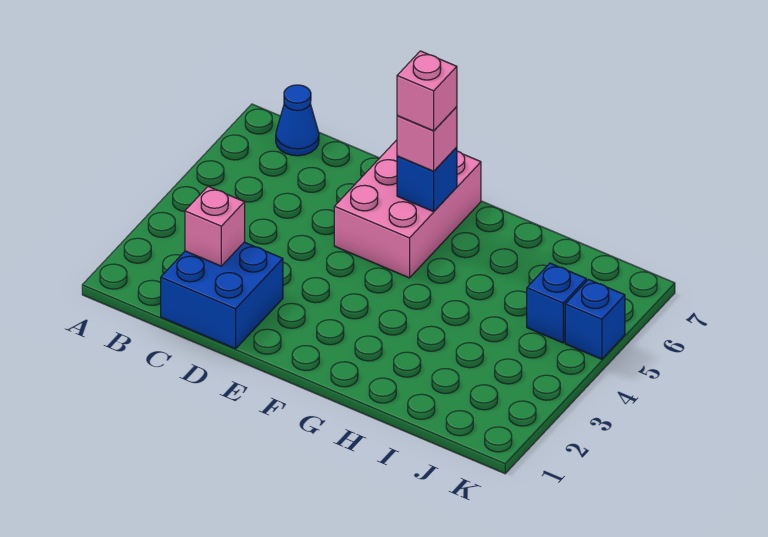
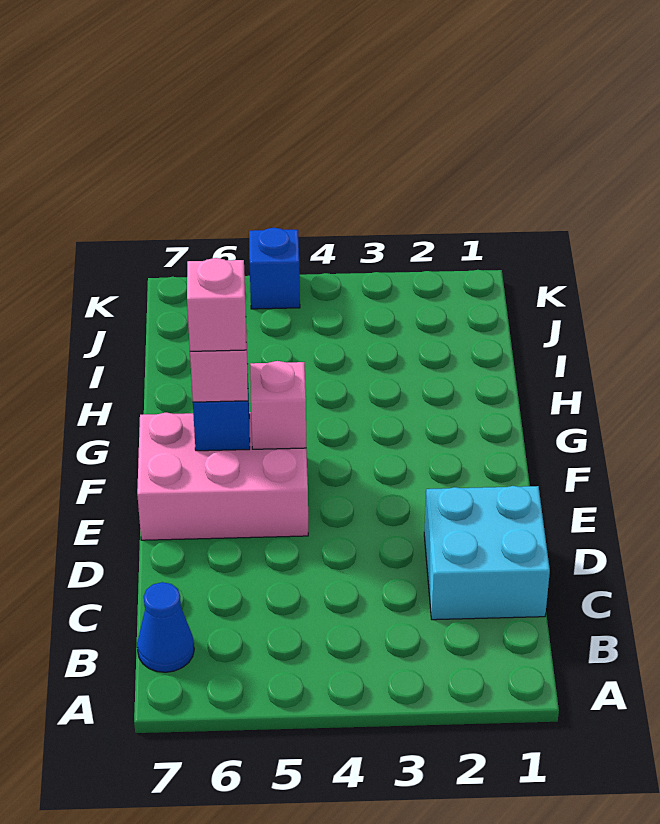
blue 2x2 brick [161,242,283,349] -> cyan 2x2 brick [424,486,550,620]
pink 1x1 brick [185,187,245,266] -> pink 1x1 brick moved to [250,361,306,449]
blue 1x1 brick [527,263,587,343] -> none

